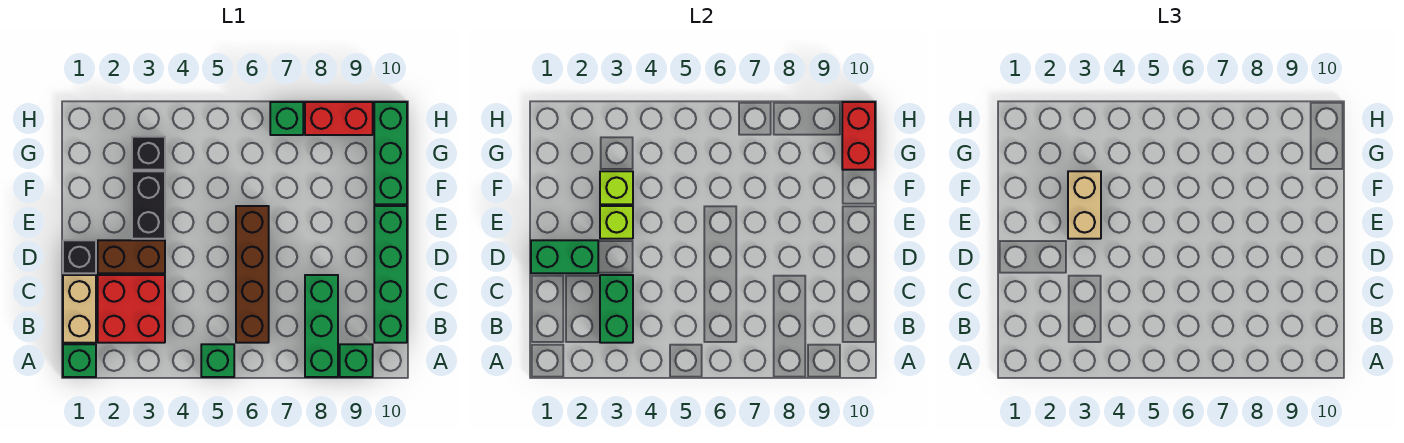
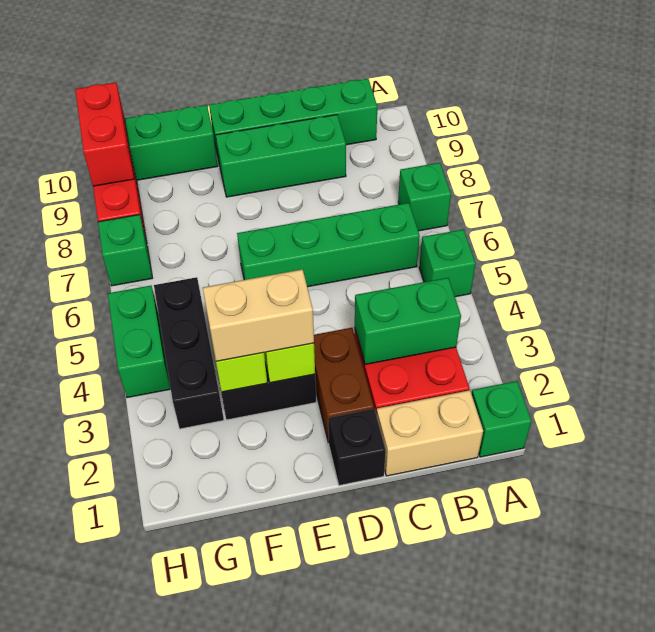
green 1x3 brick [305,275,338,377] -> green 1x3 brick moved to [216,115,346,197]
green 1x1 brick [340,344,373,377] -> green 1x1 brick moved to [398,163,451,231]
brown 1x4 brick [236,206,269,343] -> green 1x4 brick [237,203,420,287]
green 1x2 brick [531,240,598,273] -> green 1x2 brick moved to [108,286,171,398]
black 1x1 brick [132,137,165,170] -> black 1x3 brick [154,277,224,429]
red 1x2 brick [842,102,875,170] -> red 1x2 brick turned to [75,83,134,186]

